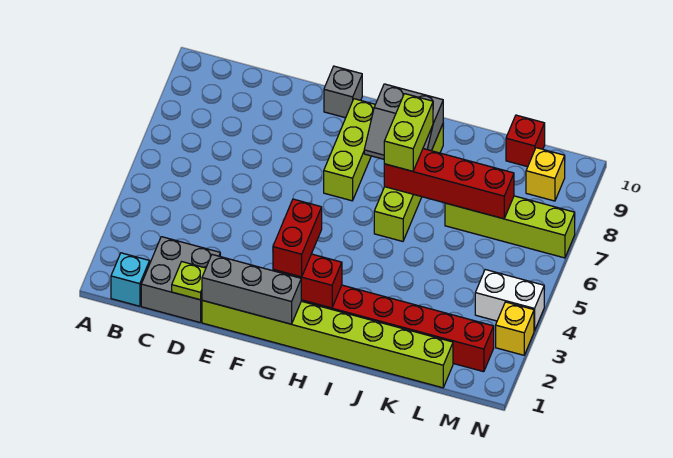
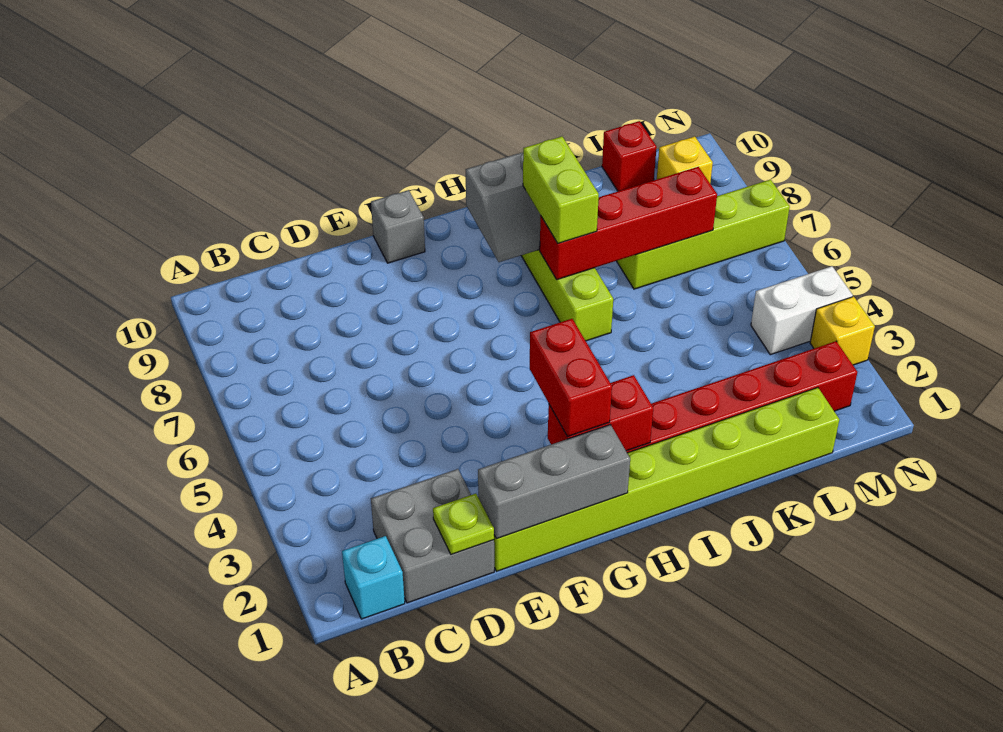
lime 1x3 brick [324,99,375,201] -> none

